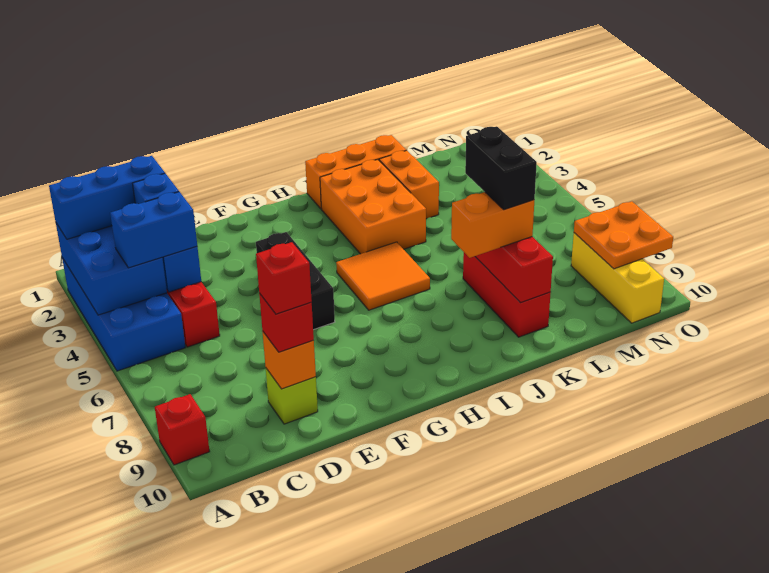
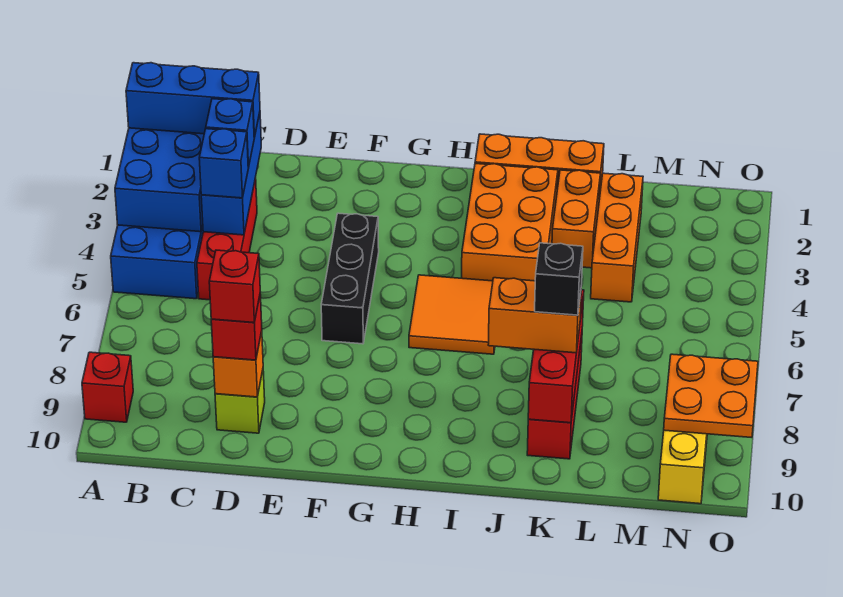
blue 1x2 brick [110,192,197,268] -> blue 1x1 brick [199,129,248,198]
black 1x2 brick [465,126,537,210] -> black 1x1 brick [535,243,583,315]
none -> orange 1x3 brick [591,173,643,302]

